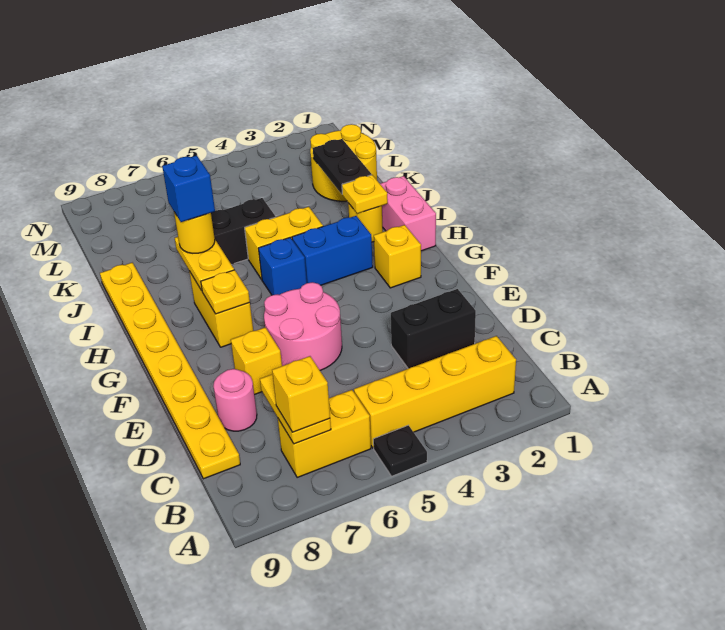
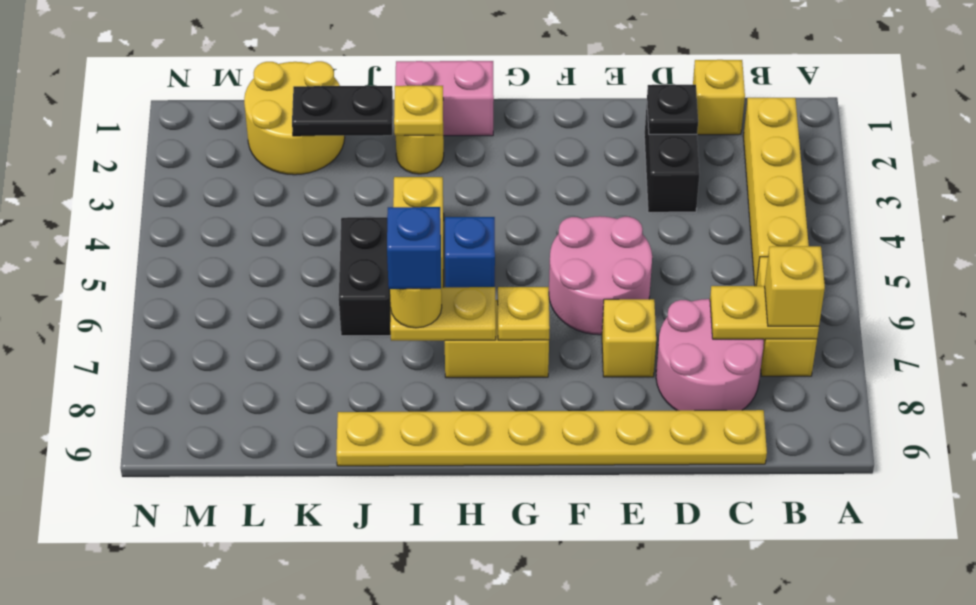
black 1x1 plate [373,425,427,476] -> black 1x1 plate moved to [647,85,698,134]
pink 1x1 round brick [213,369,257,431] -> pink 2x2 round brick [656,299,764,411]
yellow 1x1 brick [374,225,421,288] -> yellow 1x1 brick moved to [693,60,745,135]
blue 1x2 brick [292,216,373,285] -> none

